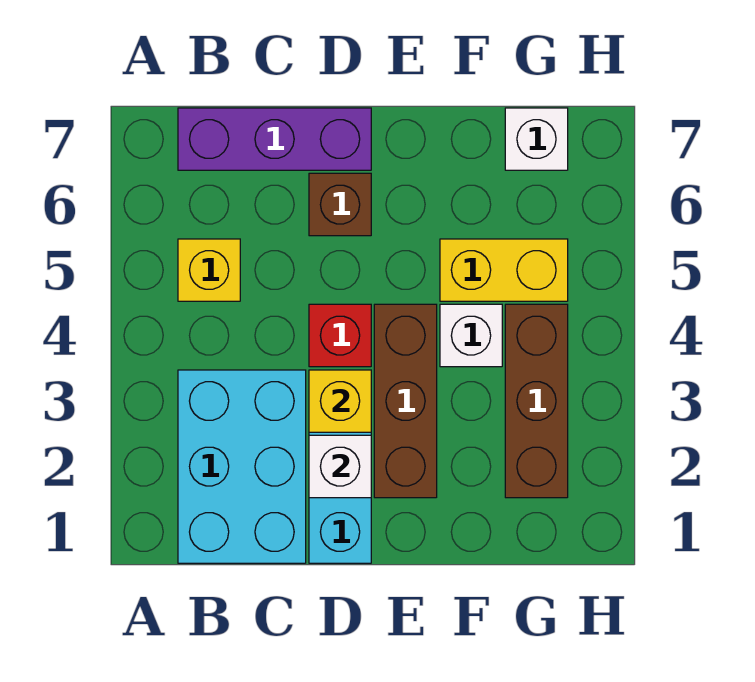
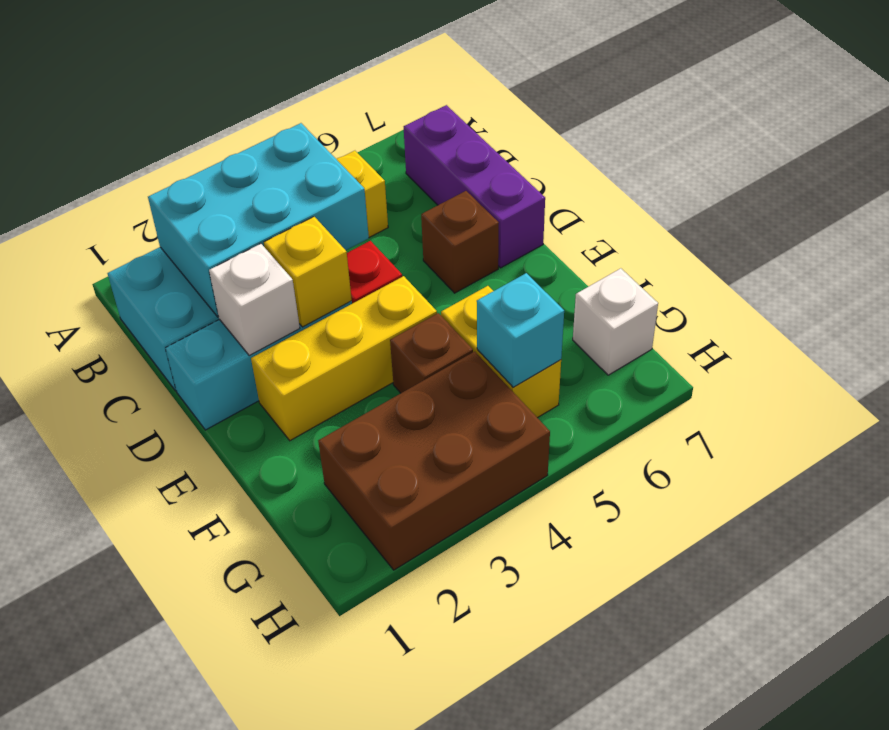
none -> cyan 2x3 brick [148,123,369,317]
brown 1x3 brick [374,304,437,498] -> yellow 1x3 brick [251,276,437,441]
white 1x1 brick [440,304,502,367] -> brown 1x1 brick [390,313,473,393]
brown 1x3 brick [505,304,568,498] -> brown 2x3 brick [318,351,550,570]
none -> cyan 1x1 brick [477,273,564,387]

